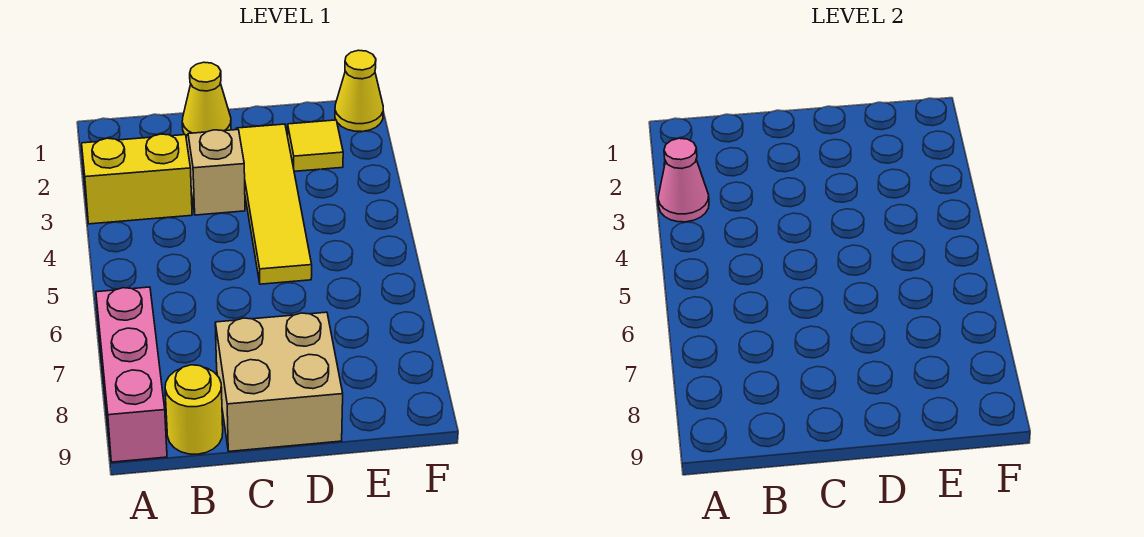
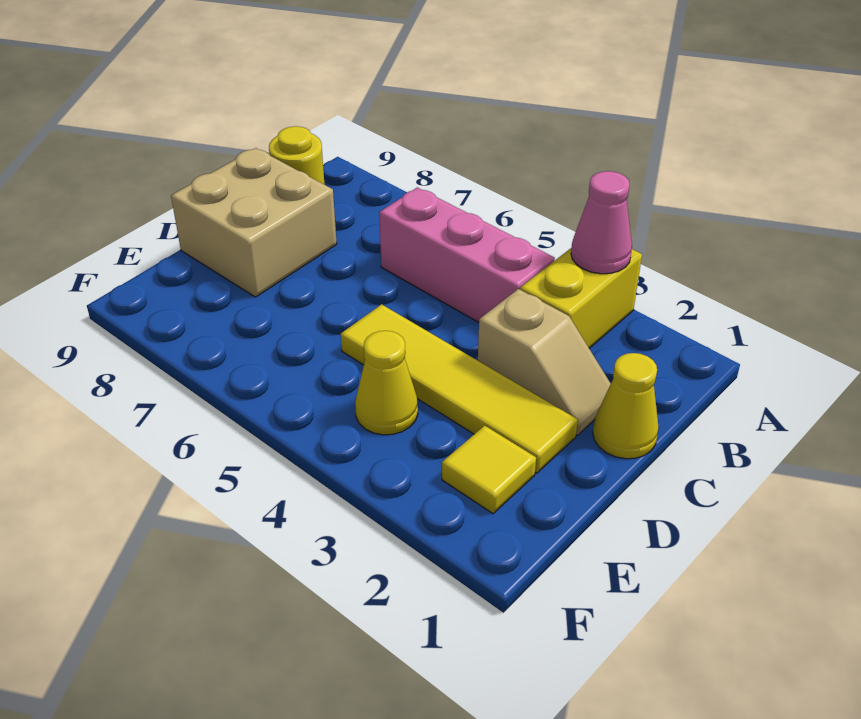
pink 1x3 brick [96,287,167,462] -> pink 1x3 brick moved to [379,187,555,322]
yellow 1x1 cone [335,50,383,132] -> yellow 1x1 cone moved to [355,331,418,435]

